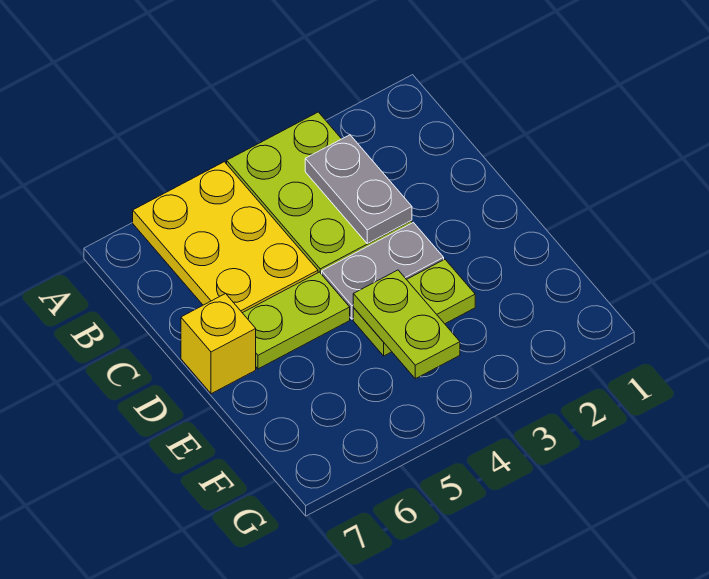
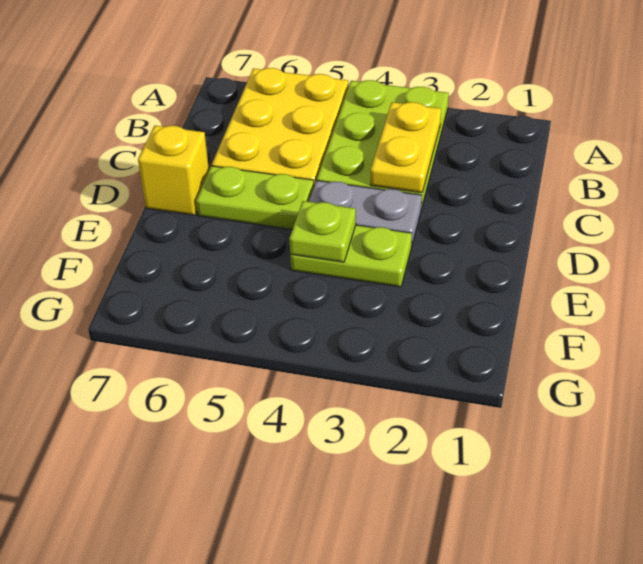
grey 1x2 plate [305,135,412,243] -> yellow 1x2 plate [370,102,441,193]
lime 1x2 plate [353,270,460,379] -> lime 1x1 plate [289,201,356,262]

